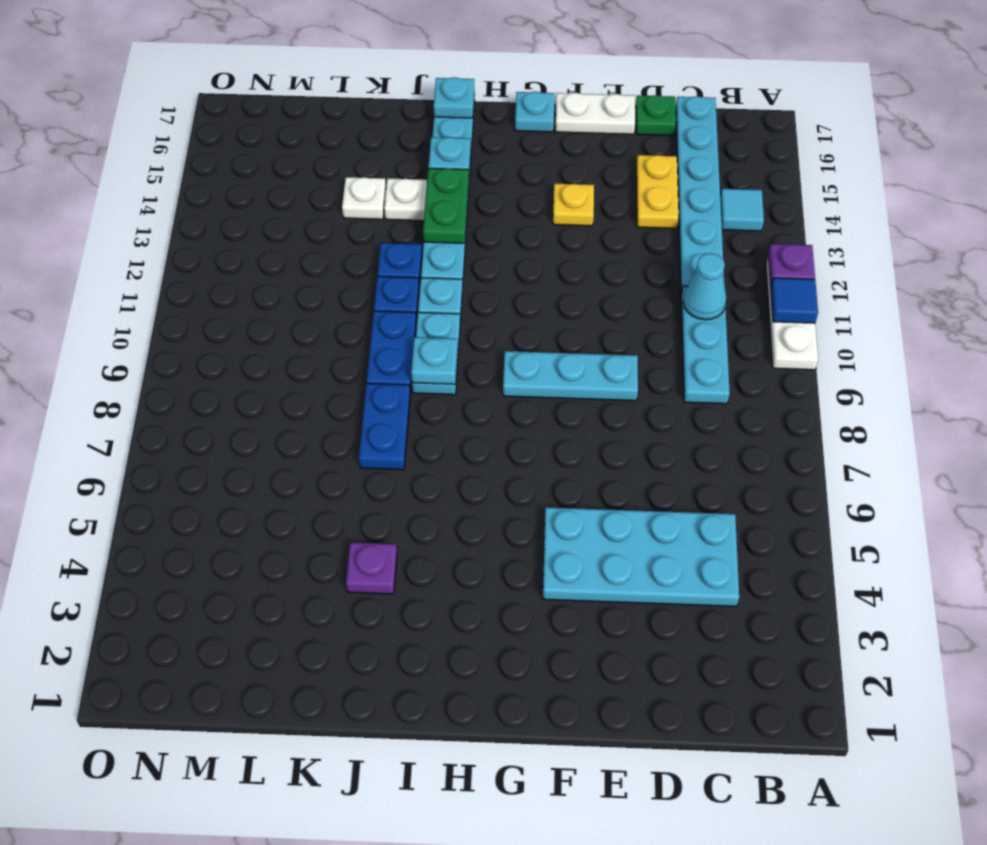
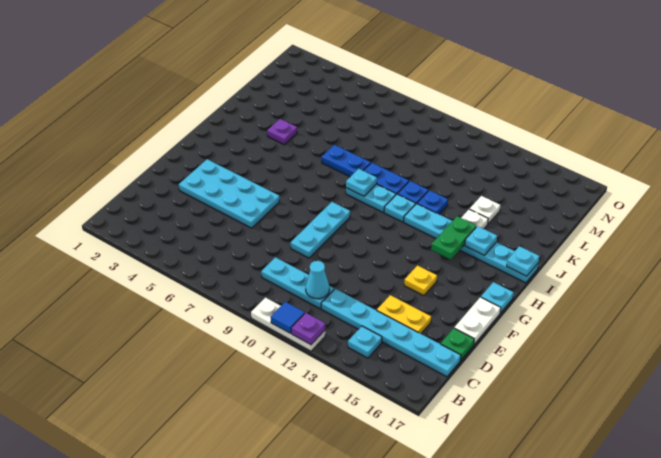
cyan 1x1 tile [720,189,764,231] -> cyan 1x1 plate [348,326,382,358]
cyan 2x4 plate [543,507,739,606] -> cyan 2x4 plate turned to [179,159,279,228]
green 1x2 plate [423,168,469,243] -> green 1x2 plate turned to [431,216,476,260]

